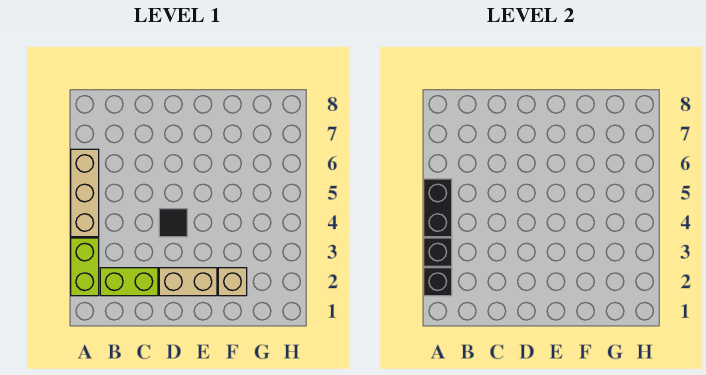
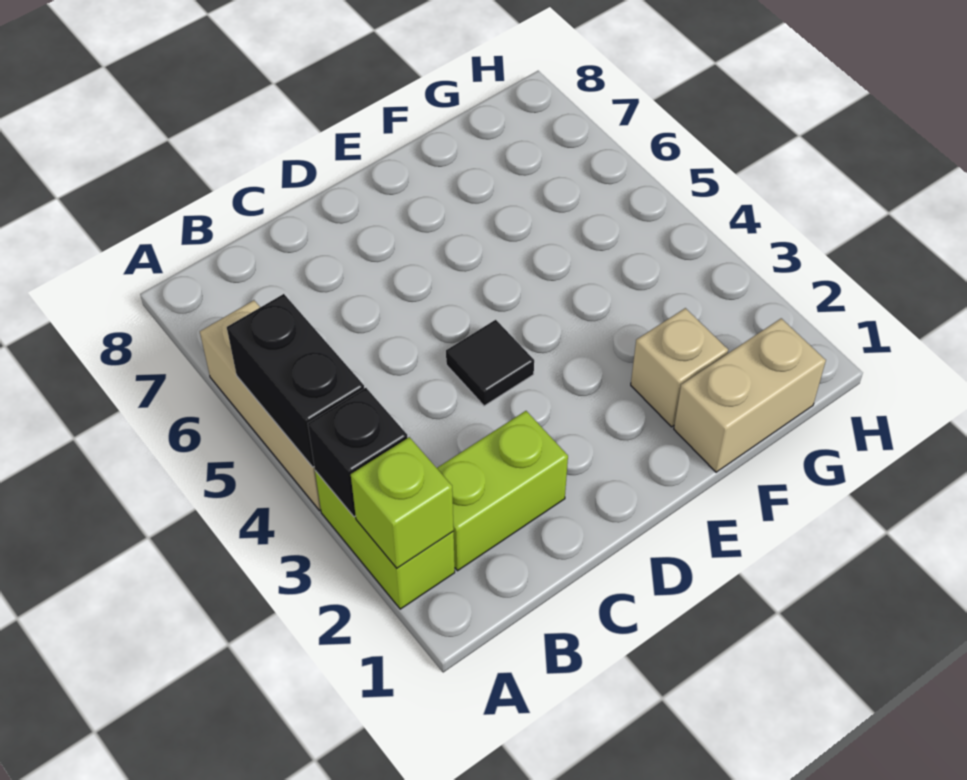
black 1x1 brick [424,268,452,296] -> lime 1x1 brick [351,437,454,568]
tan 1x2 brick [159,268,217,296] -> tan 1x2 brick moved to [674,318,826,472]

